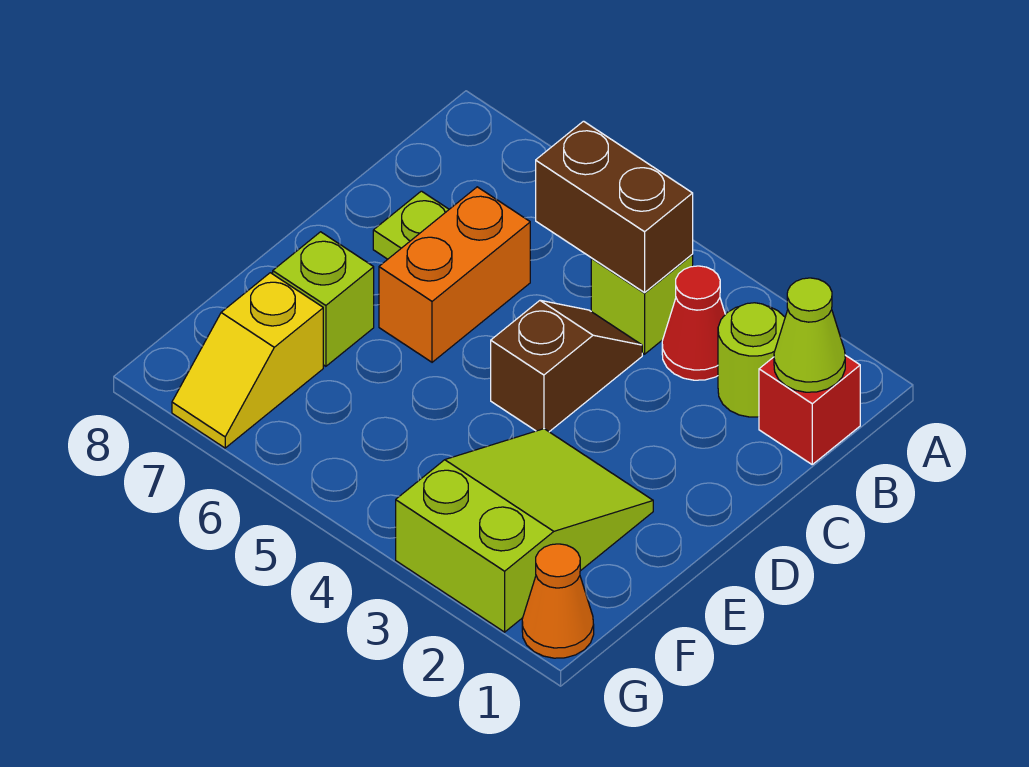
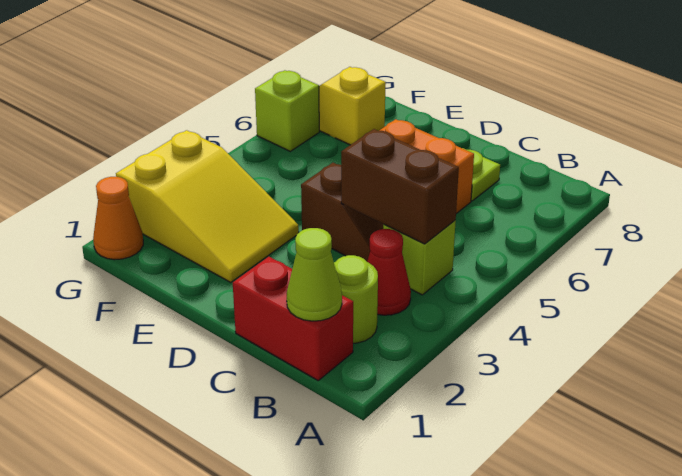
red 1x1 brick [759,355,860,464] -> red 1x2 brick [233,257,353,380]
brown 1x2 brick [536,121,693,293] -> brown 1x2 brick turned to [341,129,459,244]
lime 2x3 slope [396,429,653,632] -> yellow 2x3 slope [116,130,299,282]
lime 1x1 brick [273,232,374,366] -> lime 1x1 brick moved to [255,70,319,151]

